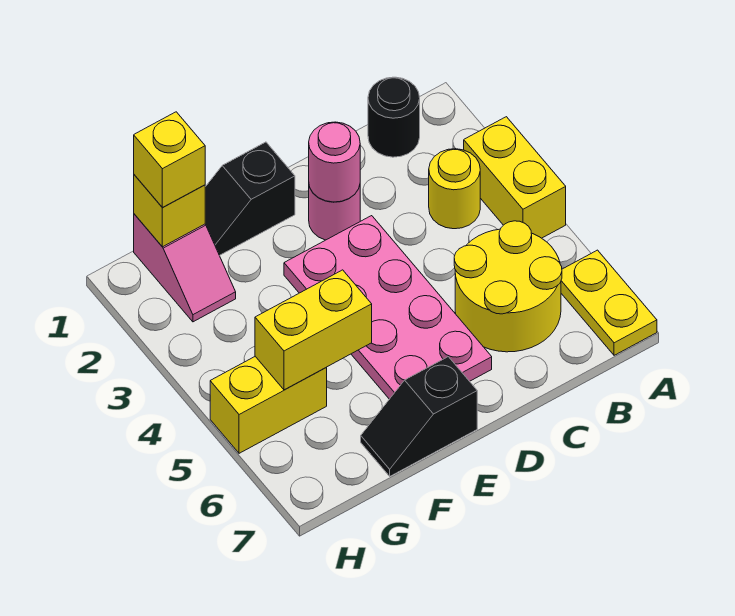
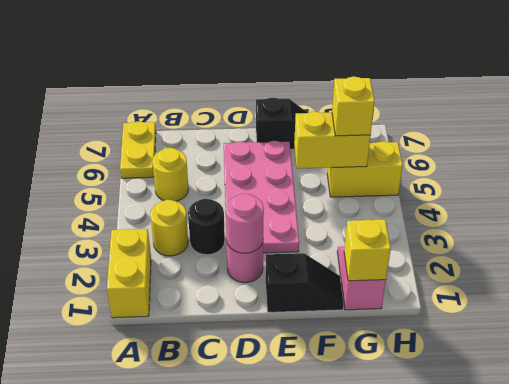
yellow 1x2 brick [464,117,566,238] -> yellow 1x2 brick moved to [107,229,151,318]
black 1x1 round brick [368,77,420,157] -> black 1x1 round brick moved to [188,199,225,255]
yellow 2x2 round brick [454,221,562,352] -> yellow 1x1 round brick [152,148,188,201]
yellow 1x1 brick [134,112,205,207] -> yellow 1x1 brick moved to [332,77,374,136]

